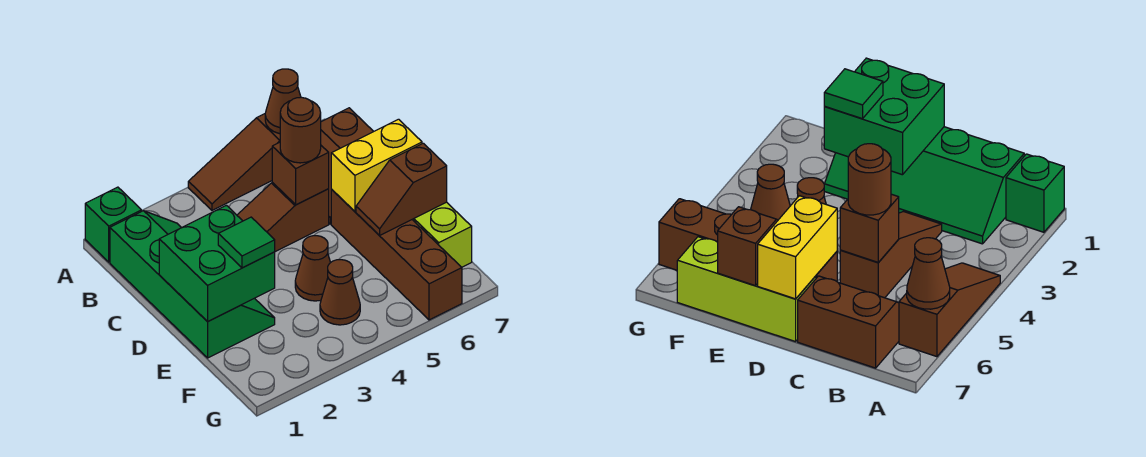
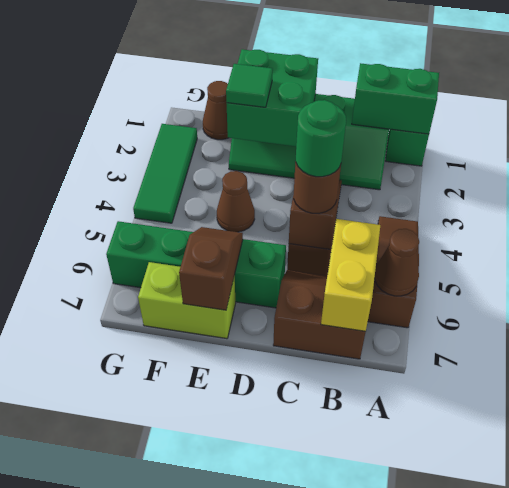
none -> green 1x2 brick [352,63,439,134]
none -> green 1x1 round brick [296,100,346,177]
brown 1x4 brick [331,190,462,320] -> green 1x4 brick [106,221,286,308]
yellow 1x2 brick [331,119,422,211] -> yellow 1x2 brick moved to [321,219,380,331]
lime 1x3 brick [412,202,472,267] -> lime 1x2 brick [138,262,236,339]
brown 1x1 cone [320,260,360,325] -> brown 1x1 cone moved to [203,81,228,140]
none -> green 1x3 tile [133,124,197,223]

